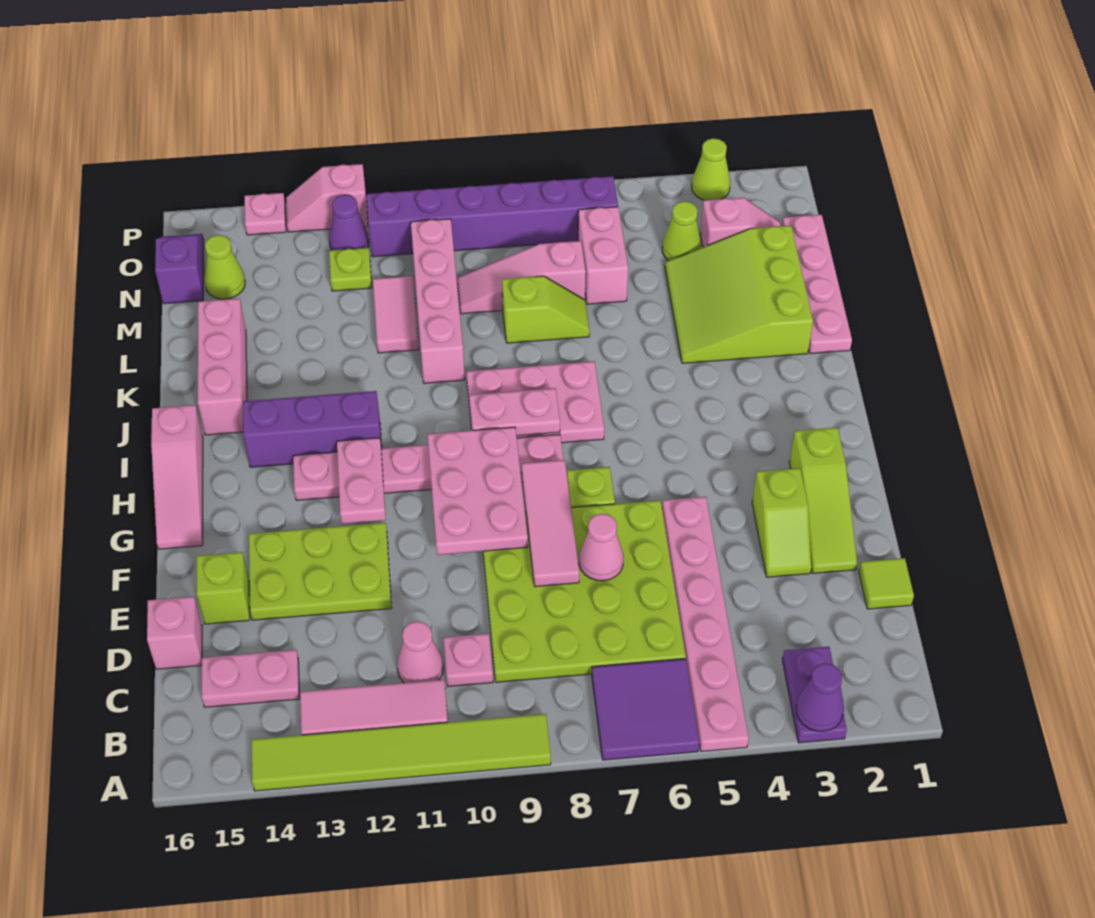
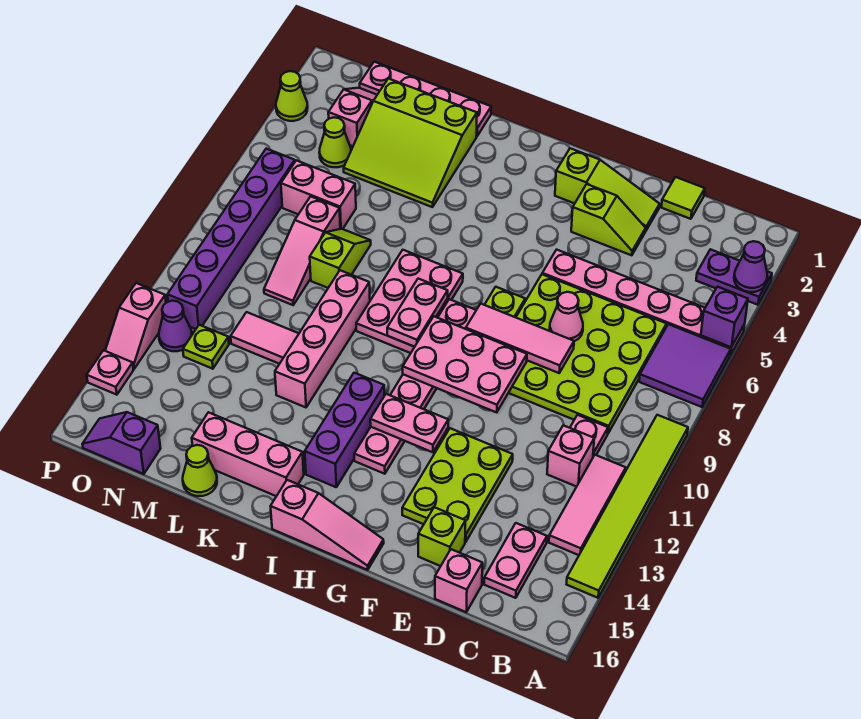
none -> purple 1x1 brick [701,287,748,347]
pink 1x1 cone [397,621,443,683] -> pink 1x1 brick [547,425,594,487]
pink 1x4 brick [411,219,465,383] -> pink 1x4 brick turned to [275,270,370,407]
lime 1x1 cone [204,235,245,299] -> lime 1x1 cone moved to [183,445,217,496]

